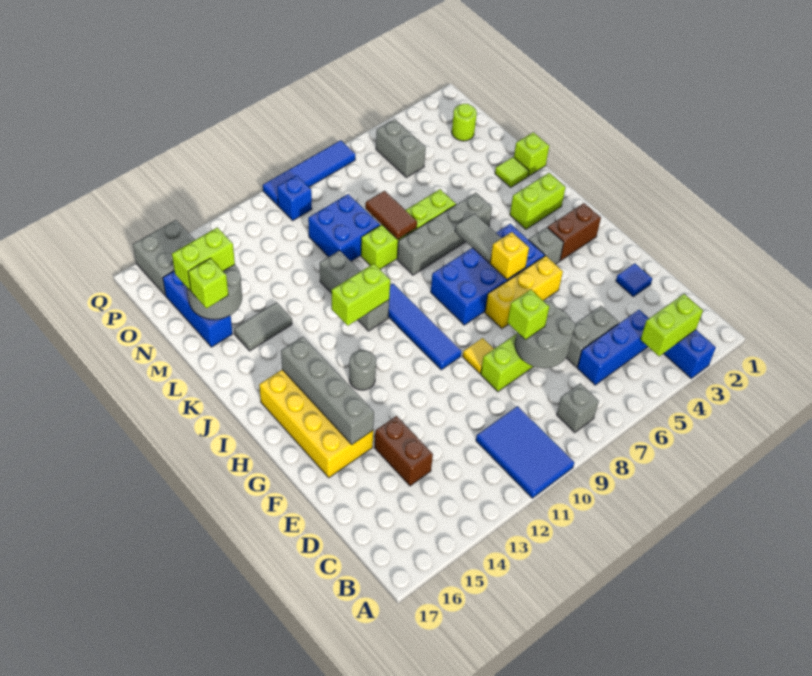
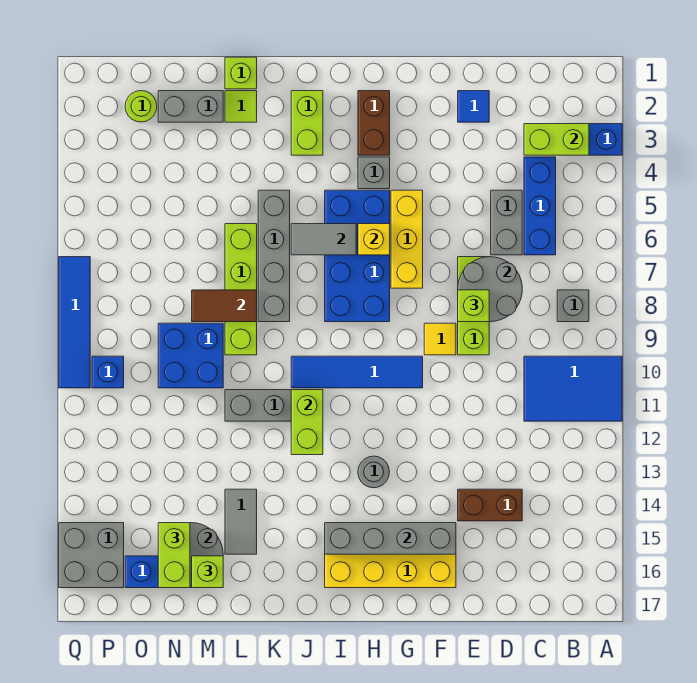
lime 1x2 brick [641,294,703,356] -> lime 1x2 brick turned to [524,124,589,155]
grey 1x2 brick [376,119,426,177] -> grey 1x2 brick moved to [158,91,223,122]

